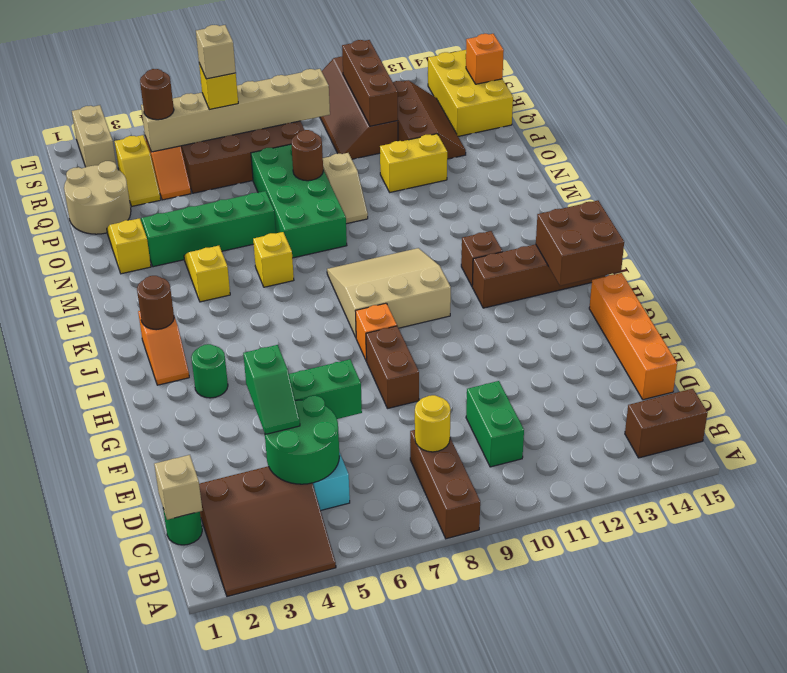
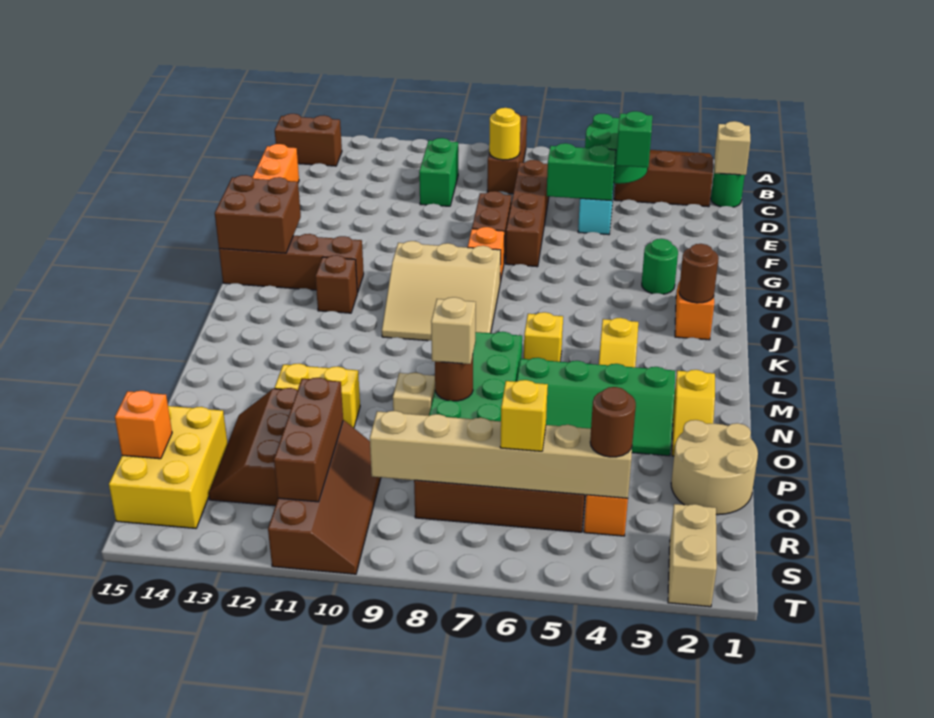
none -> brown 1x4 brick [506,160,549,267]
yellow 1x2 slope [114,135,161,206] -> none
tan 1x1 brick [196,25,236,79] -> tan 1x1 brick moved to [431,297,476,364]

